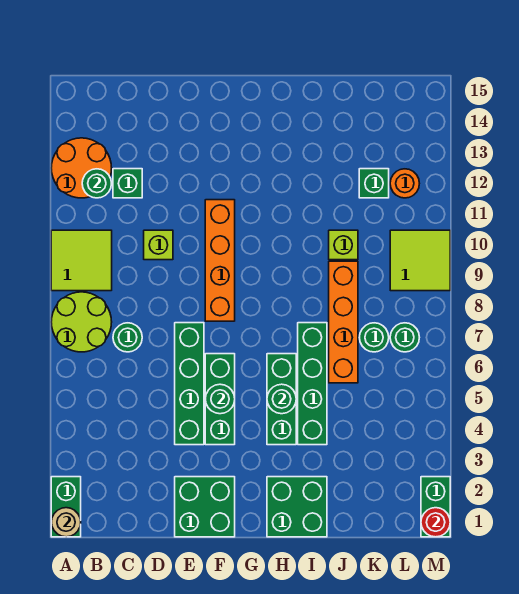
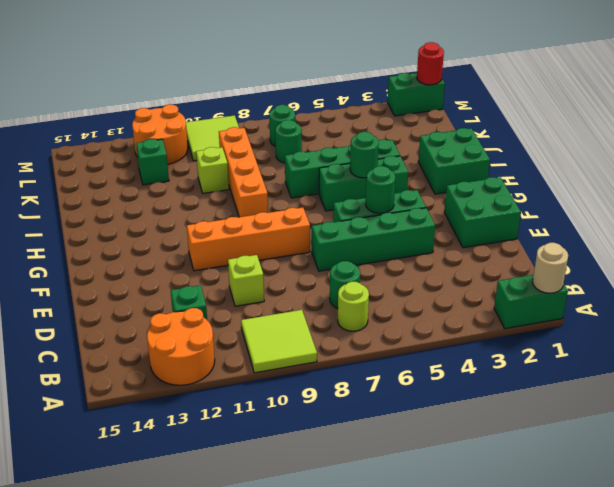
lime 2x2 round brick [51,292,112,352] -> lime 1x1 round brick [338,282,369,331]
green 1x1 round brick [82,169,112,198] -> none
orange 1x4 brick [329,261,358,383] -> orange 1x4 brick turned to [219,127,268,217]
orange 1x1 round brick [390,169,419,198] -> orange 2x2 round brick [132,104,188,164]

